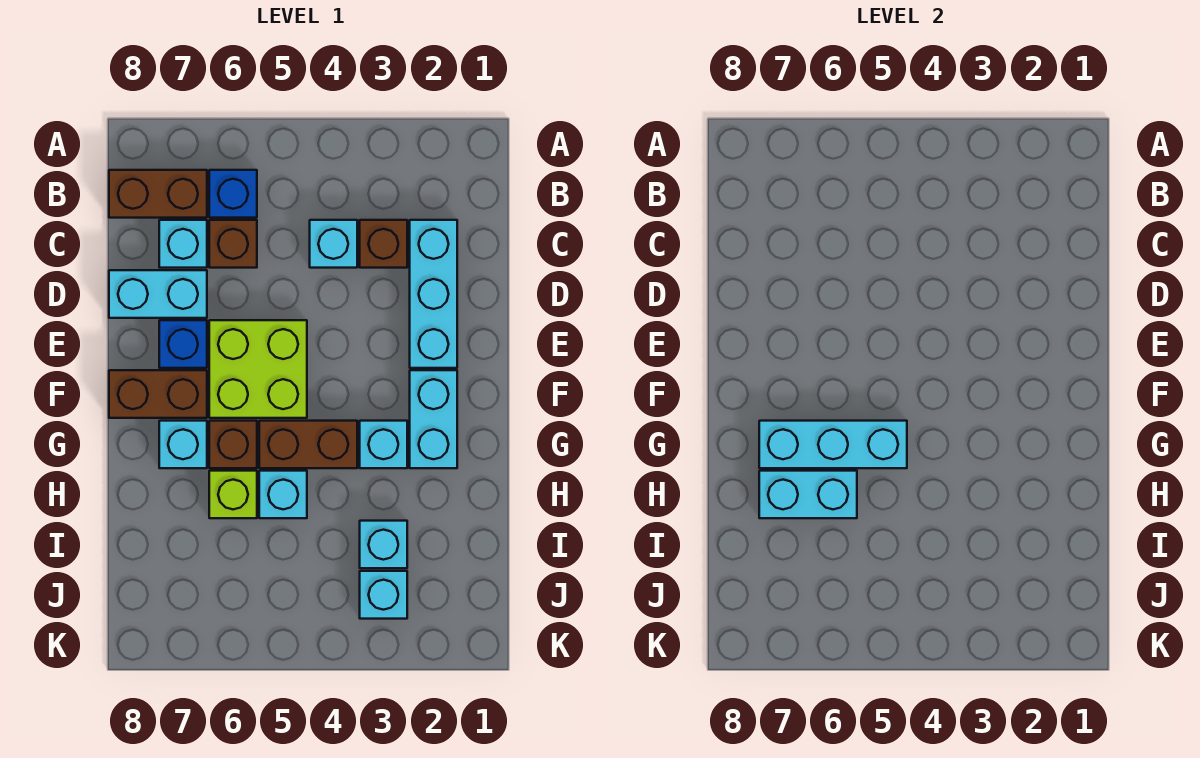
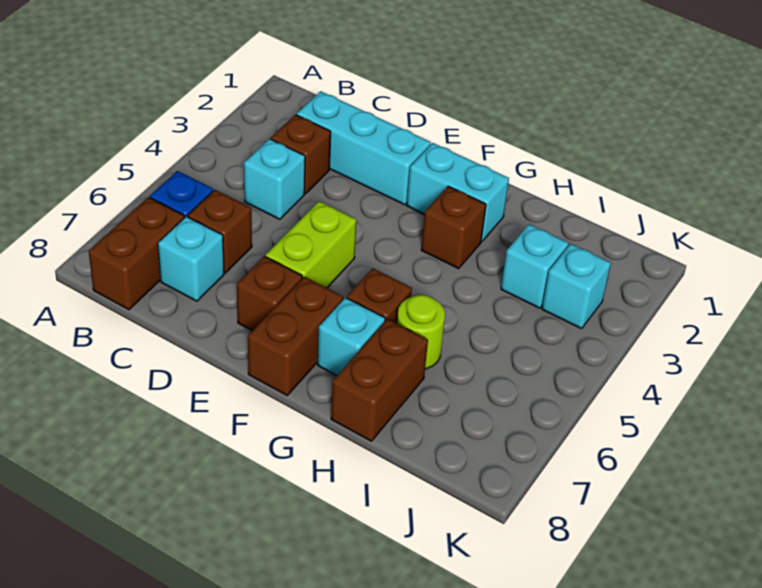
cyan 1x2 brick [109,270,207,318] -> none
lime 2x2 brick [209,320,307,418] -> lime 1x2 brick [266,201,356,288]
blue 1x1 brick [159,320,207,368] -> brown 1x1 brick [237,256,302,331]
cyan 1x1 brick [360,421,407,468] -> brown 1x1 brick [421,186,486,269]
brown 1x2 brick [259,421,357,468] -> brown 1x2 brick moved to [331,319,428,441]
cyan 1x3 brick [759,421,907,468] -> none
cyan 1x1 brick [259,471,307,518] -> none
lime 1x1 brick [209,471,257,518] -> lime 1x1 round brick [397,295,445,369]
cyan 1x2 brick [759,471,857,518] -> none

